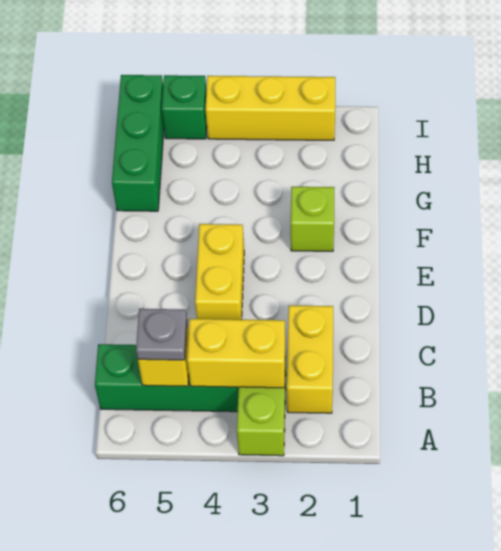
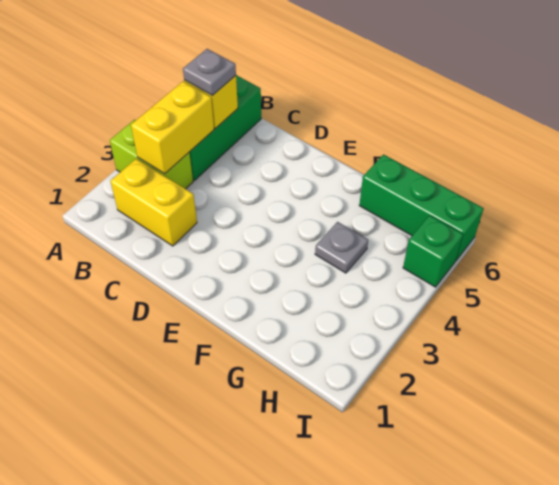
yellow 1x2 brick [195,224,244,320] -> none
lime 1x1 brick [291,187,335,251] -> none
none -> grey 1x1 plate [315,222,368,273]
yellow 1x3 brick [206,76,335,140] -> none

